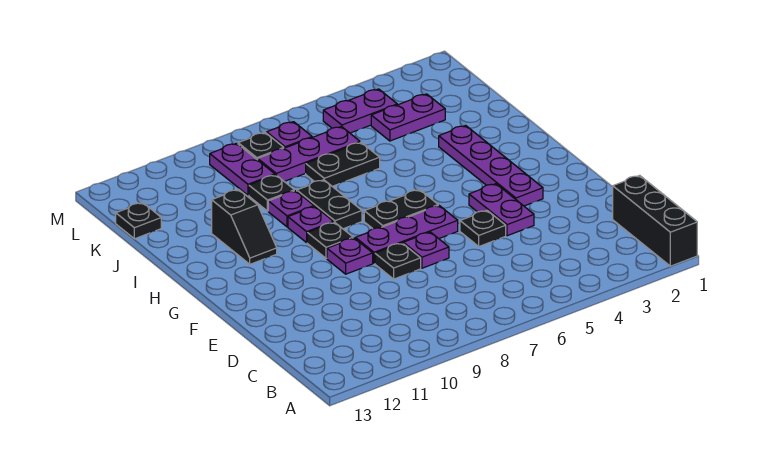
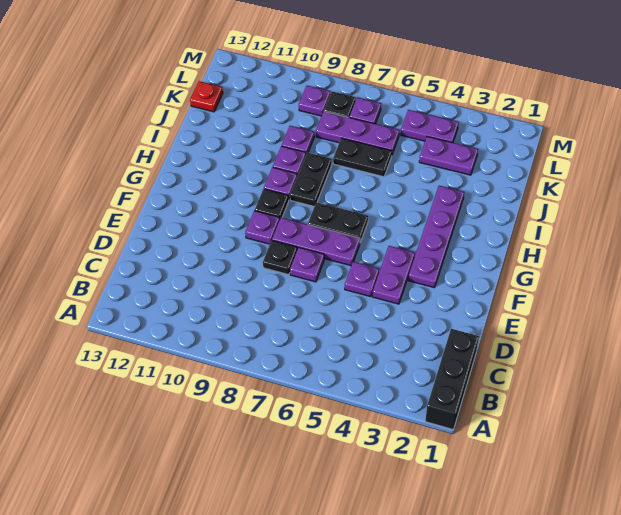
black 1x1 plate [460,210,506,246] -> purple 1x1 plate [345,262,379,297]
black 1x2 slope [212,190,277,264] -> none
black 1x1 plate [249,175,294,211] -> purple 1x1 plate [282,126,314,153]
purple 1x2 plate [210,143,275,195] -> purple 1x1 plate [299,86,330,116]
black 1x1 plate [116,203,161,239] -> red 1x1 plate [190,81,223,112]

